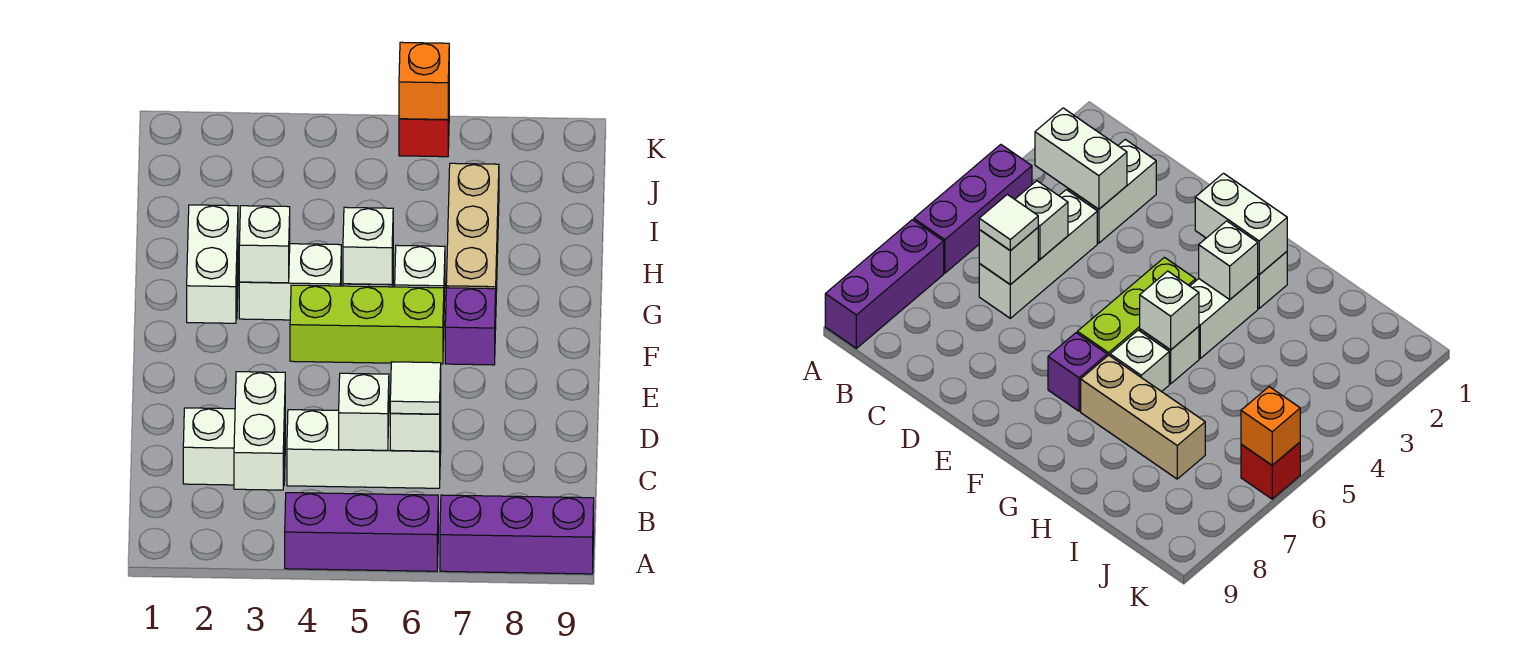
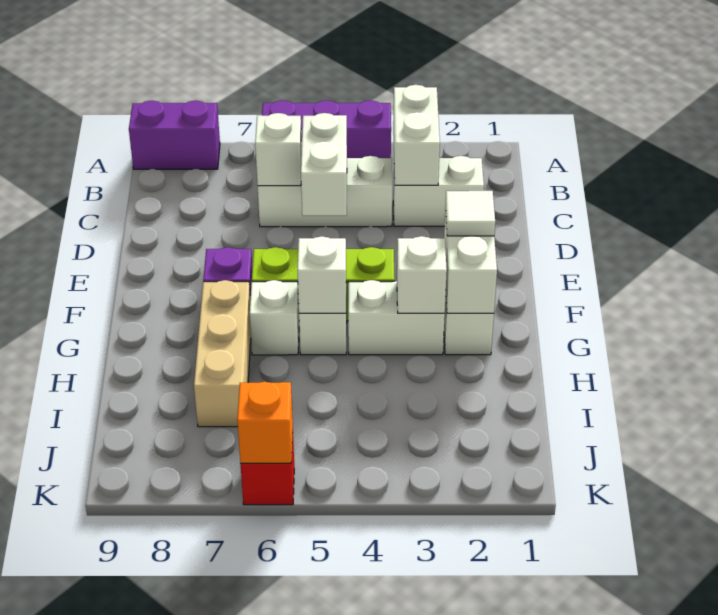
purple 1x3 brick [440,495,594,574] -> purple 1x2 brick [129,101,220,169]
white 1x1 brick [339,373,389,450] -> white 1x2 brick [301,113,347,216]
white 1x1 tile [390,362,441,414] -> white 1x1 tile moved to [446,191,495,236]

